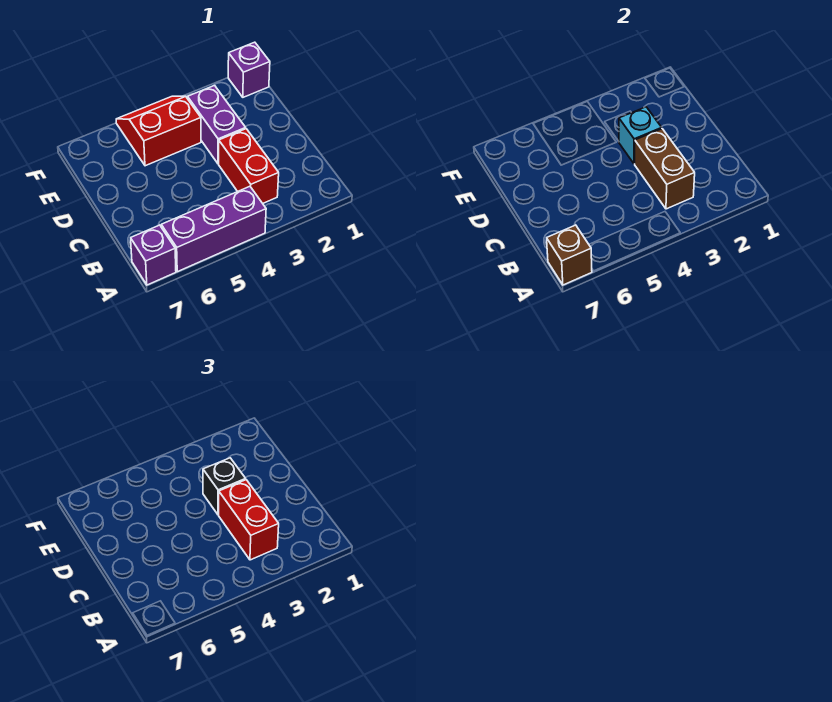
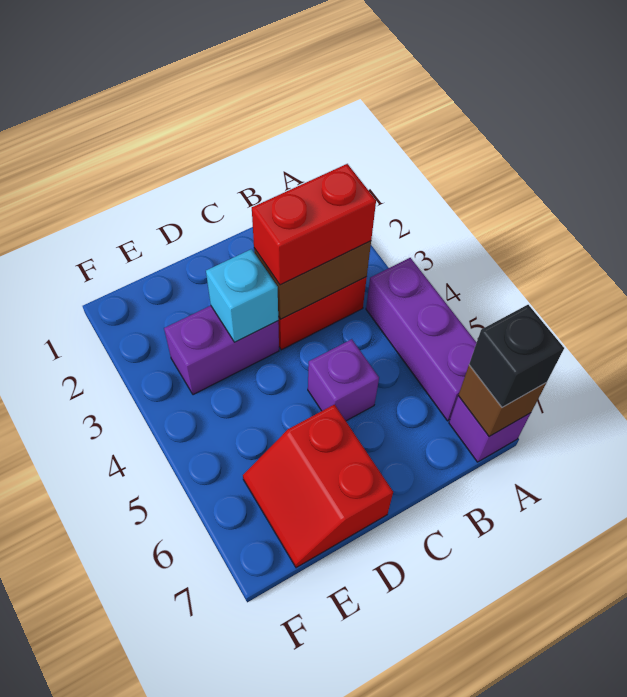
black 1x1 brick [203,458,246,515] -> black 1x1 brick moved to [469,305,564,407]
red 2x2 slope [116,96,201,166] -> red 2x2 slope moved to [243,405,393,568]
purple 1x1 brick [228,42,270,97] -> purple 1x1 brick moved to [308,339,379,421]

